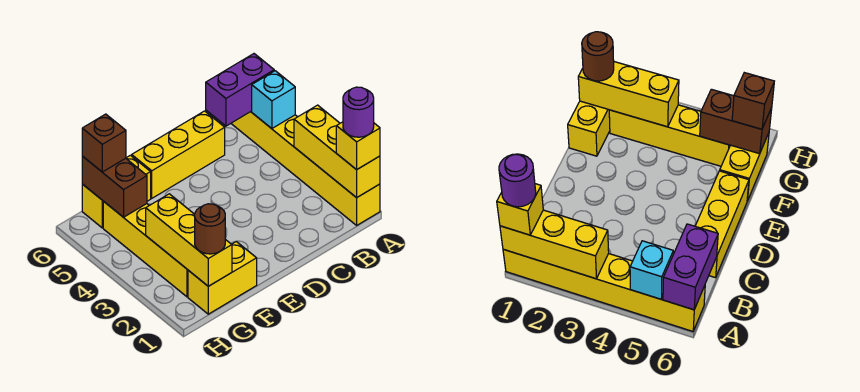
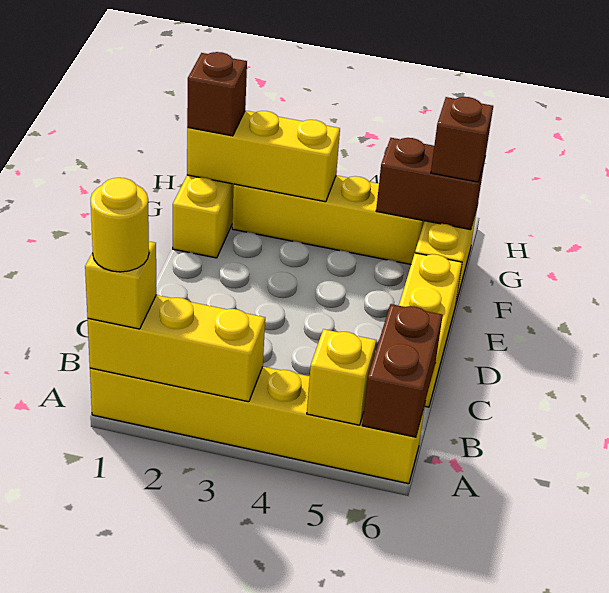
purple 1x1 round brick [343,87,374,137] -> yellow 1x1 round brick [91,178,149,272]
cyan 1x1 brick [252,71,295,129] -> yellow 1x1 brick [307,329,376,425]
purple 1x2 brick [206,54,274,126] -> brown 1x2 brick [362,304,443,437]
brown 1x1 round brick [195,204,225,254] -> brown 1x1 brick [187,52,247,136]

